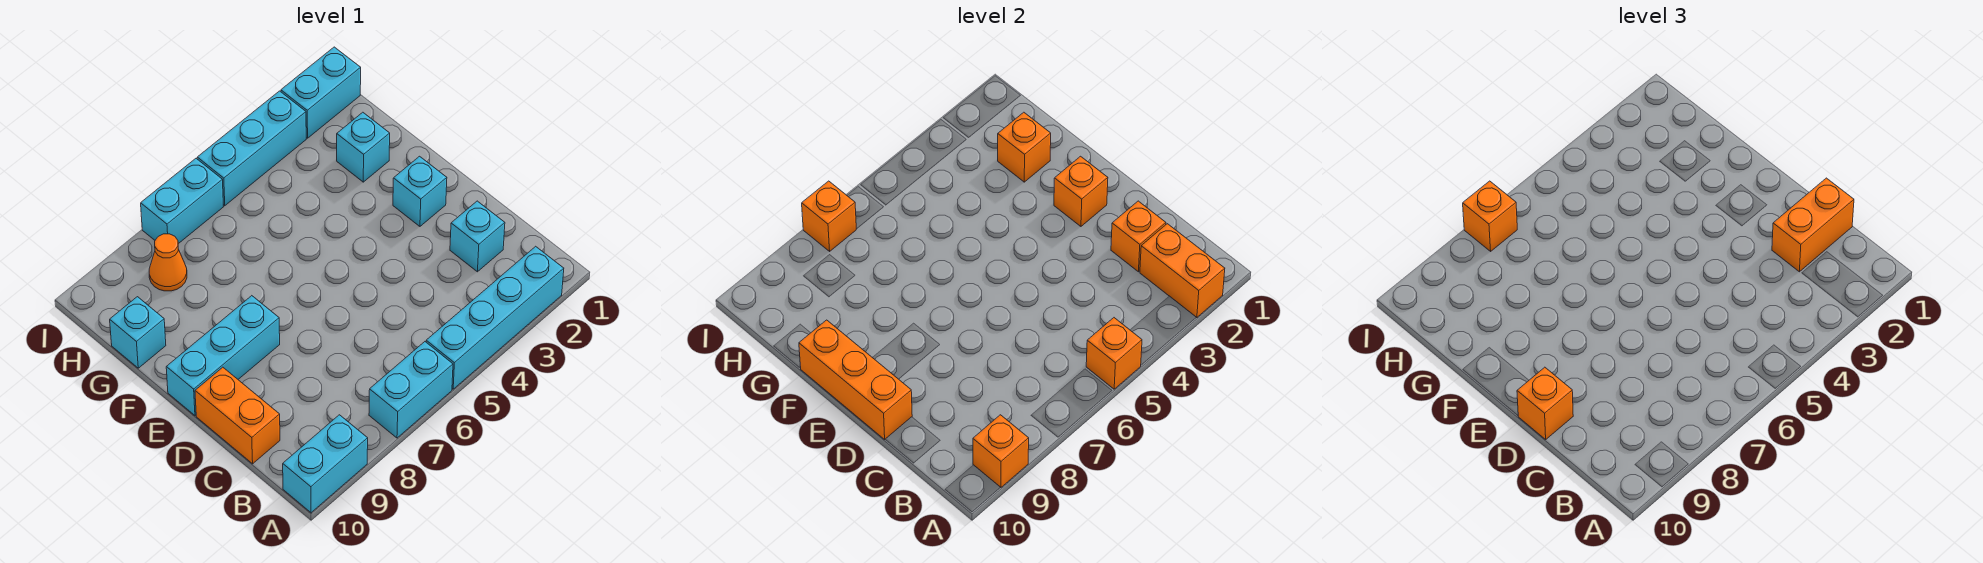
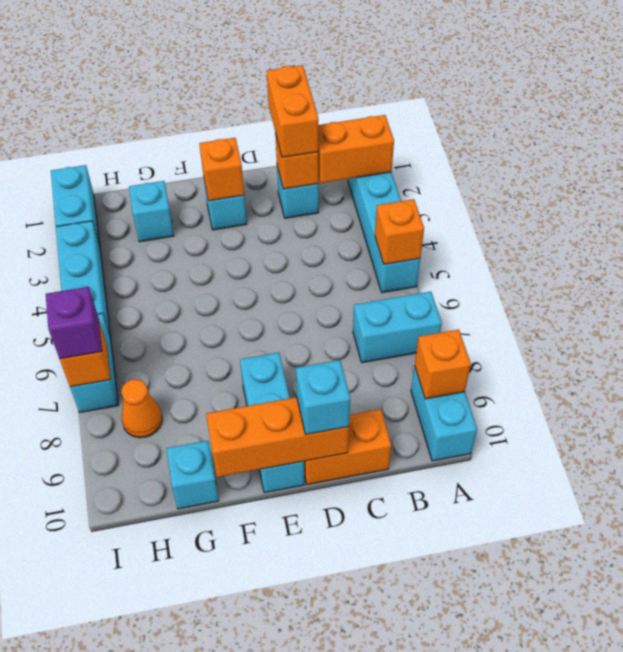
cyan 1x2 brick [369,342,453,438] -> cyan 1x2 brick turned to [353,292,442,363]
orange 1x1 brick [1517,367,1573,439] -> cyan 1x1 brick [296,360,350,434]
orange 1x1 brick [998,112,1051,182] -> none
orange 1x1 brick [1463,181,1517,251] -> purple 1x1 brick [46,287,102,359]

